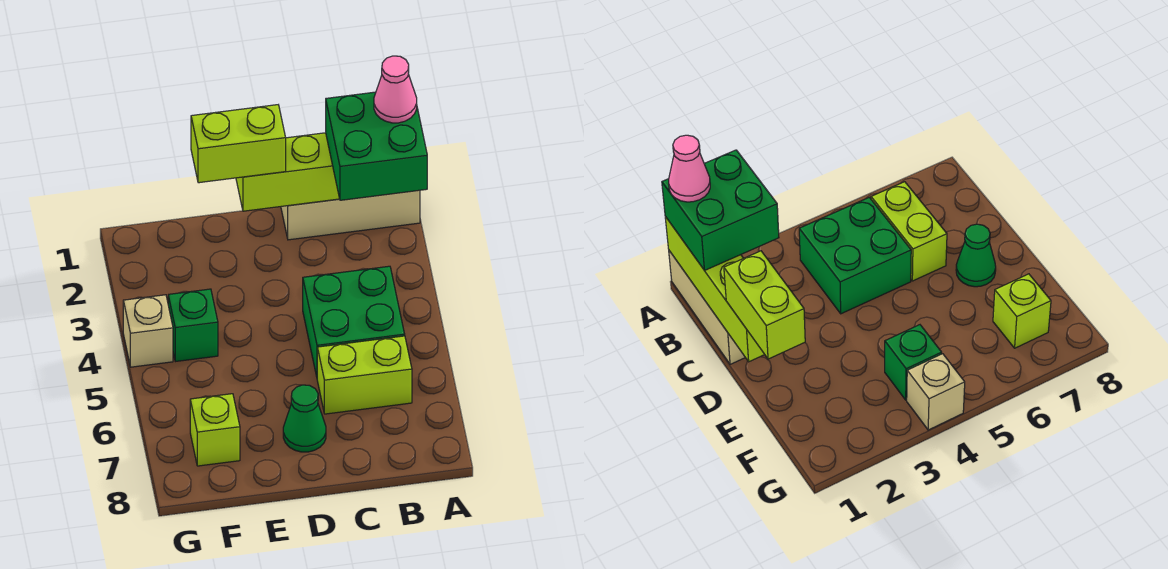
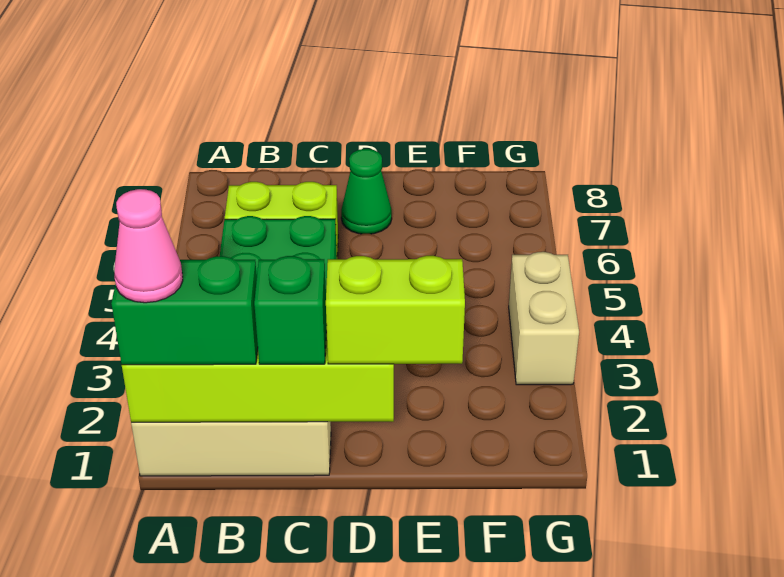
green 2x2 brick [326,92,427,200] -> green 1x2 brick [111,256,258,365]
green 1x1 brick [168,289,218,362] -> green 1x1 brick moved to [254,256,327,364]
lime 1x1 brick [190,394,240,466] -> none
tan 1x1 brick [123,295,173,367] -> tan 1x2 brick [509,252,579,385]

